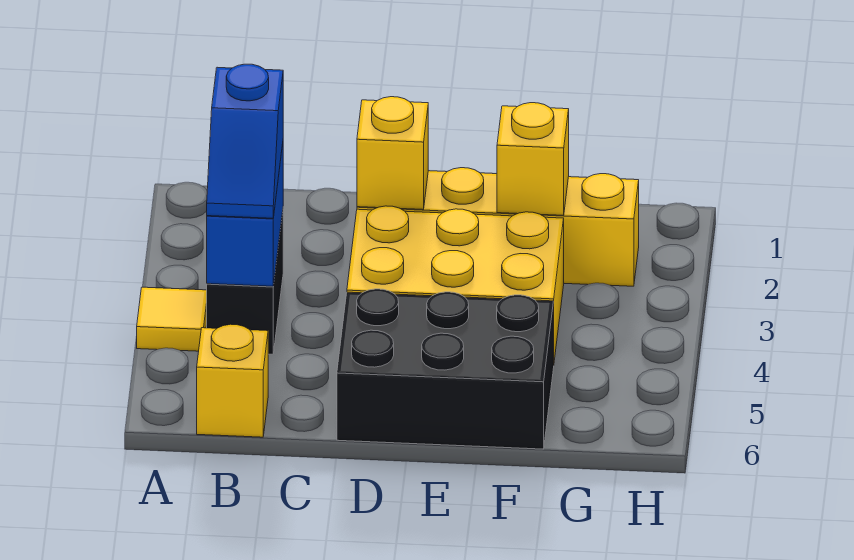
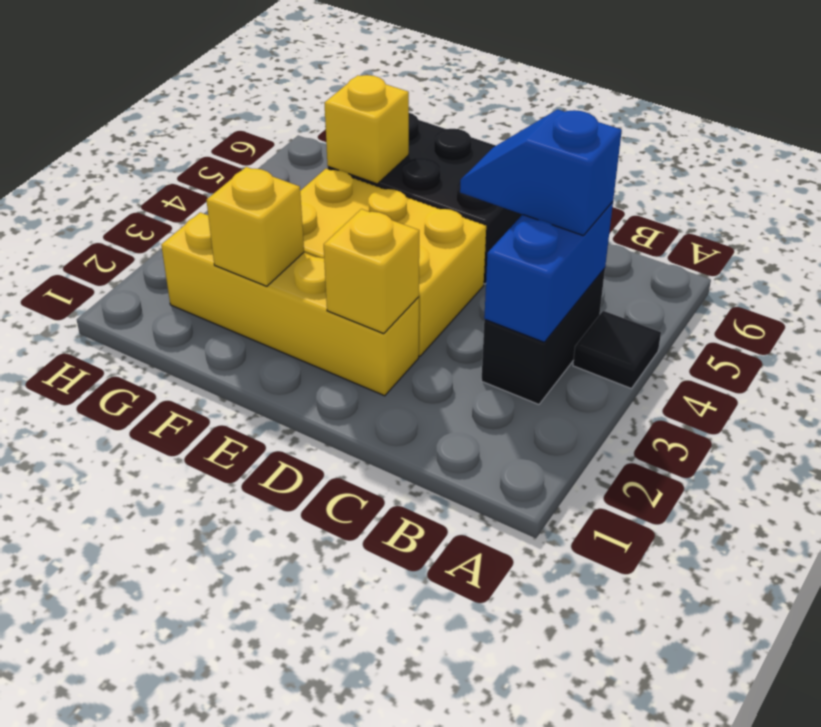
yellow 1x1 tile [137,287,207,351] -> black 1x1 tile [573,311,661,389]
blue 1x2 slope [207,64,283,218] -> blue 1x2 slope turned to [460,109,622,236]
yellow 1x1 brick [197,324,268,437] -> yellow 1x1 brick moved to [324,75,409,184]

